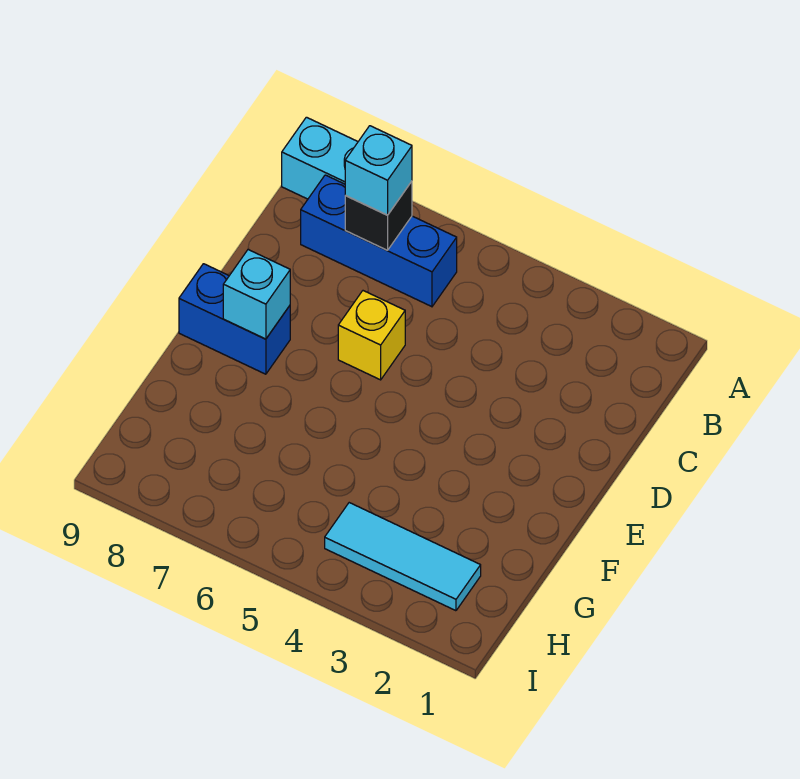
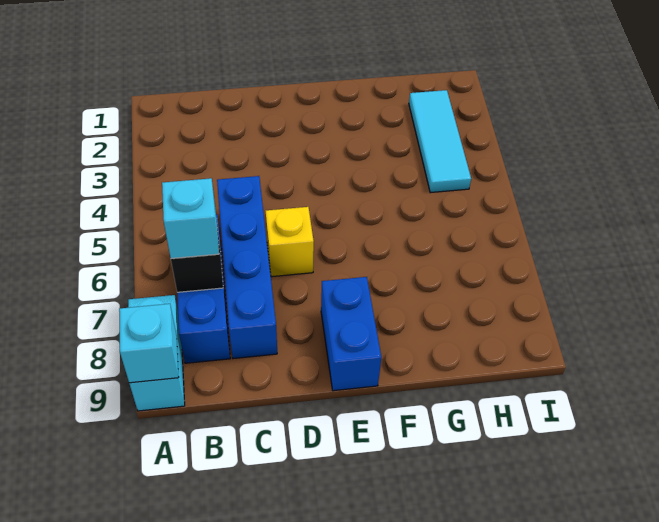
none -> blue 1x4 brick [217,176,277,359]
cyan 1x1 brick [223,250,290,339] -> cyan 1x1 brick moved to [119,304,178,383]

